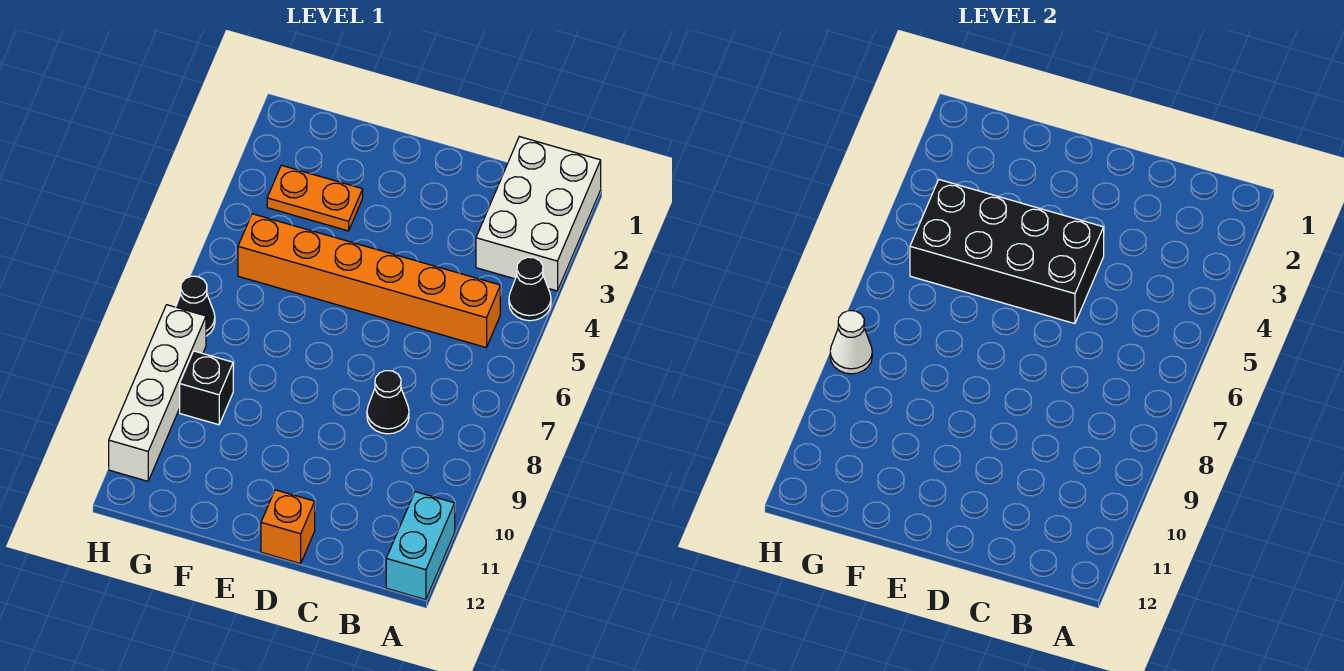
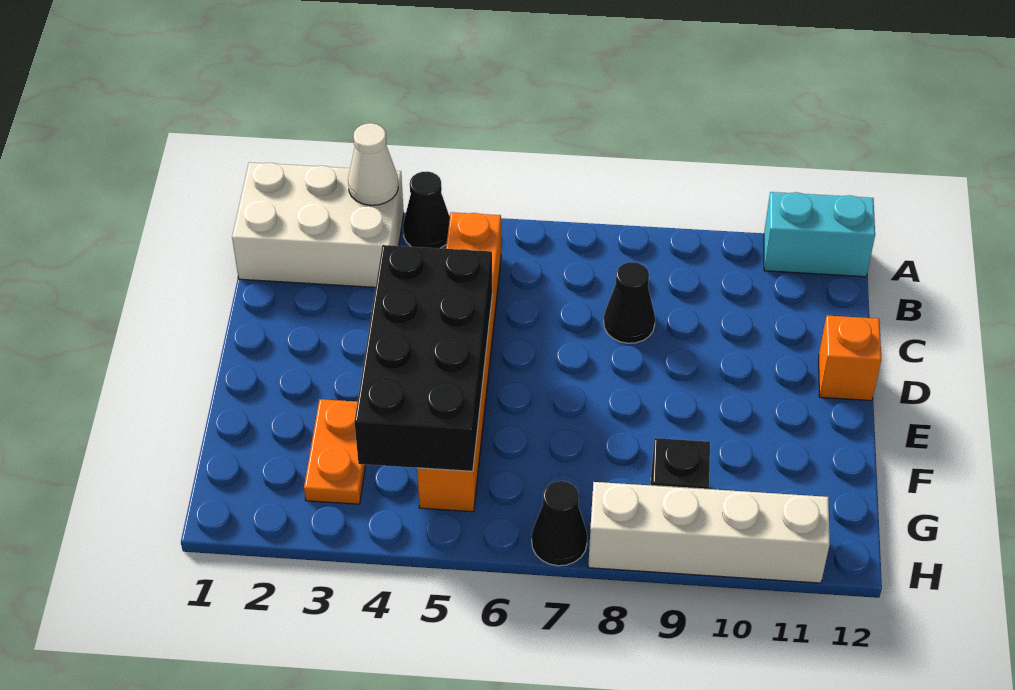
white 1x1 cone [830,311,872,374] -> white 1x1 cone moved to [348,123,398,205]

